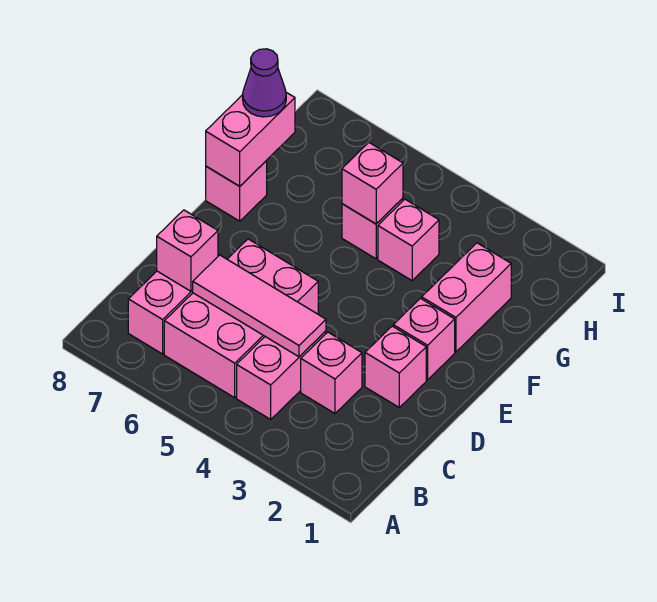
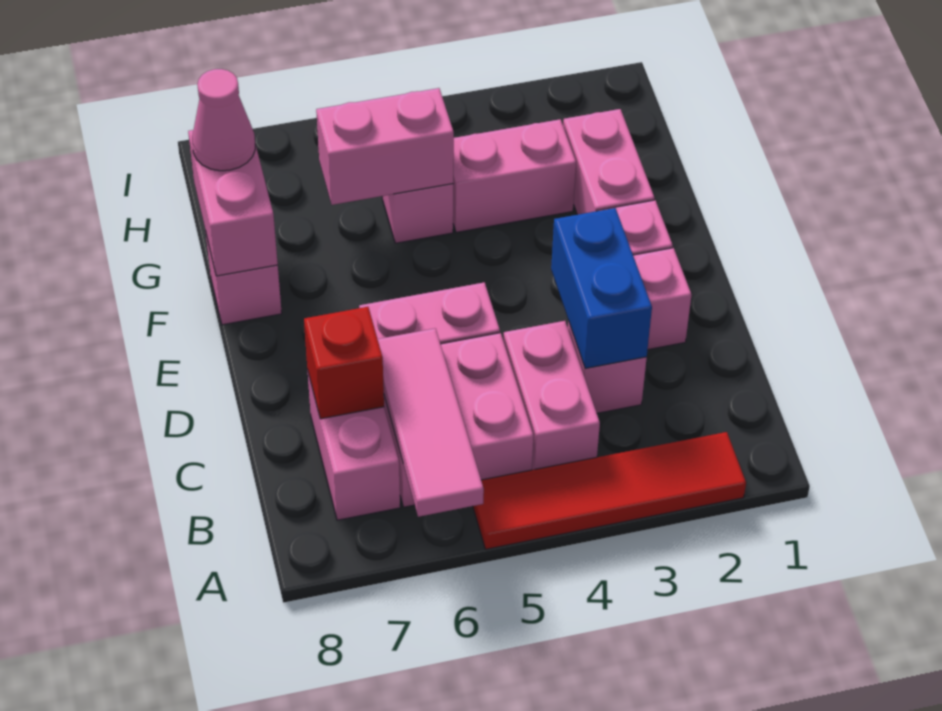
none -> red 1x4 tile [473,432,746,549]
none -> blue 1x2 brick [551,208,652,369]
pink 1x3 tile [193,255,326,357] -> pink 1x3 tile turned to [378,328,484,517]
pink 1x1 brick [157,210,218,291] -> red 1x1 brick [304,307,384,419]
pink 1x1 brick [378,199,439,281] -> pink 1x2 brick [453,119,576,232]
pink 1x1 brick [342,143,403,224] -> pink 1x2 brick [316,88,454,205]
purple 1x1 cone [243,49,286,117] -> pink 1x1 cone [192,69,255,171]

